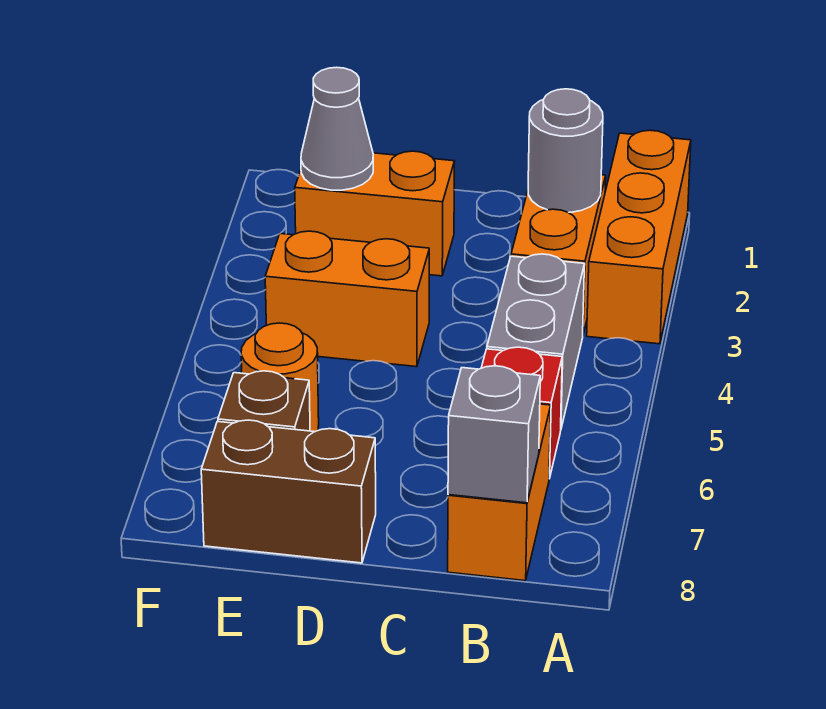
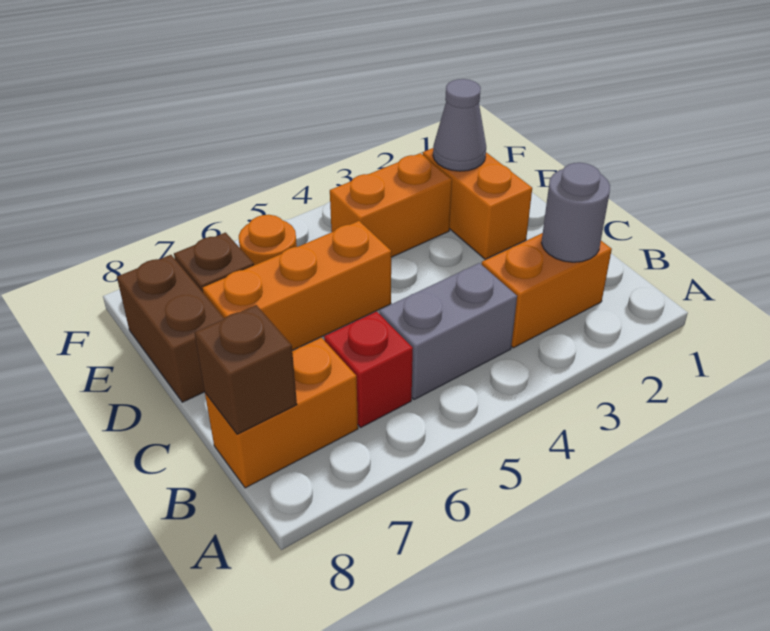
orange 1x3 brick [587,130,691,344] -> orange 1x3 brick moved to [202,221,391,350]
grey 1x1 brick [448,366,540,503] -> brown 1x1 brick [194,305,297,434]
orange 1x2 brick [265,231,429,367] -> orange 1x2 brick turned to [330,153,452,257]

